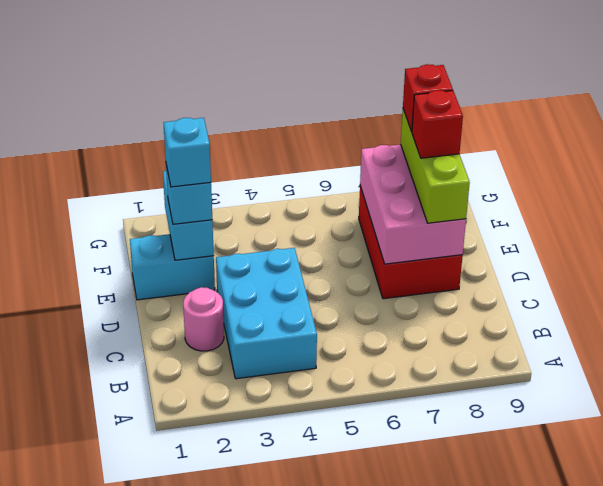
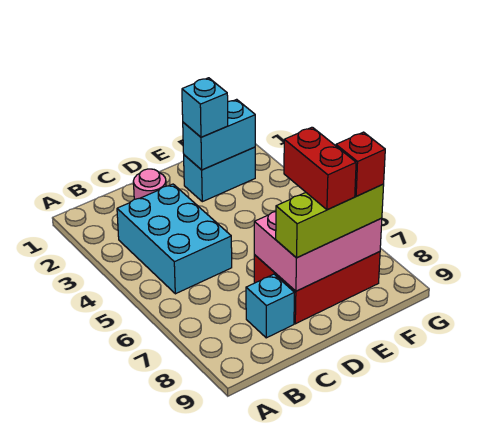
cyan 2x3 brick [216,248,317,379] -> cyan 2x3 brick turned to [117,184,232,294]
cyan 1x2 brick [130,234,215,300] -> cyan 1x2 brick turned to [184,147,255,202]
cyan 1x1 brick [164,118,211,187] -> cyan 1x1 brick moved to [246,274,294,338]
red 1x1 brick [412,90,463,158] -> red 1x2 brick [284,127,356,210]

